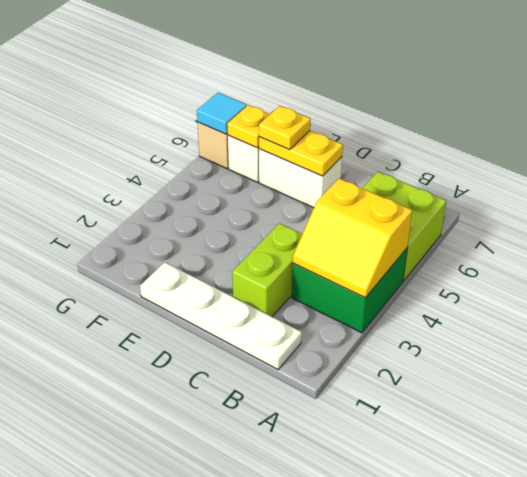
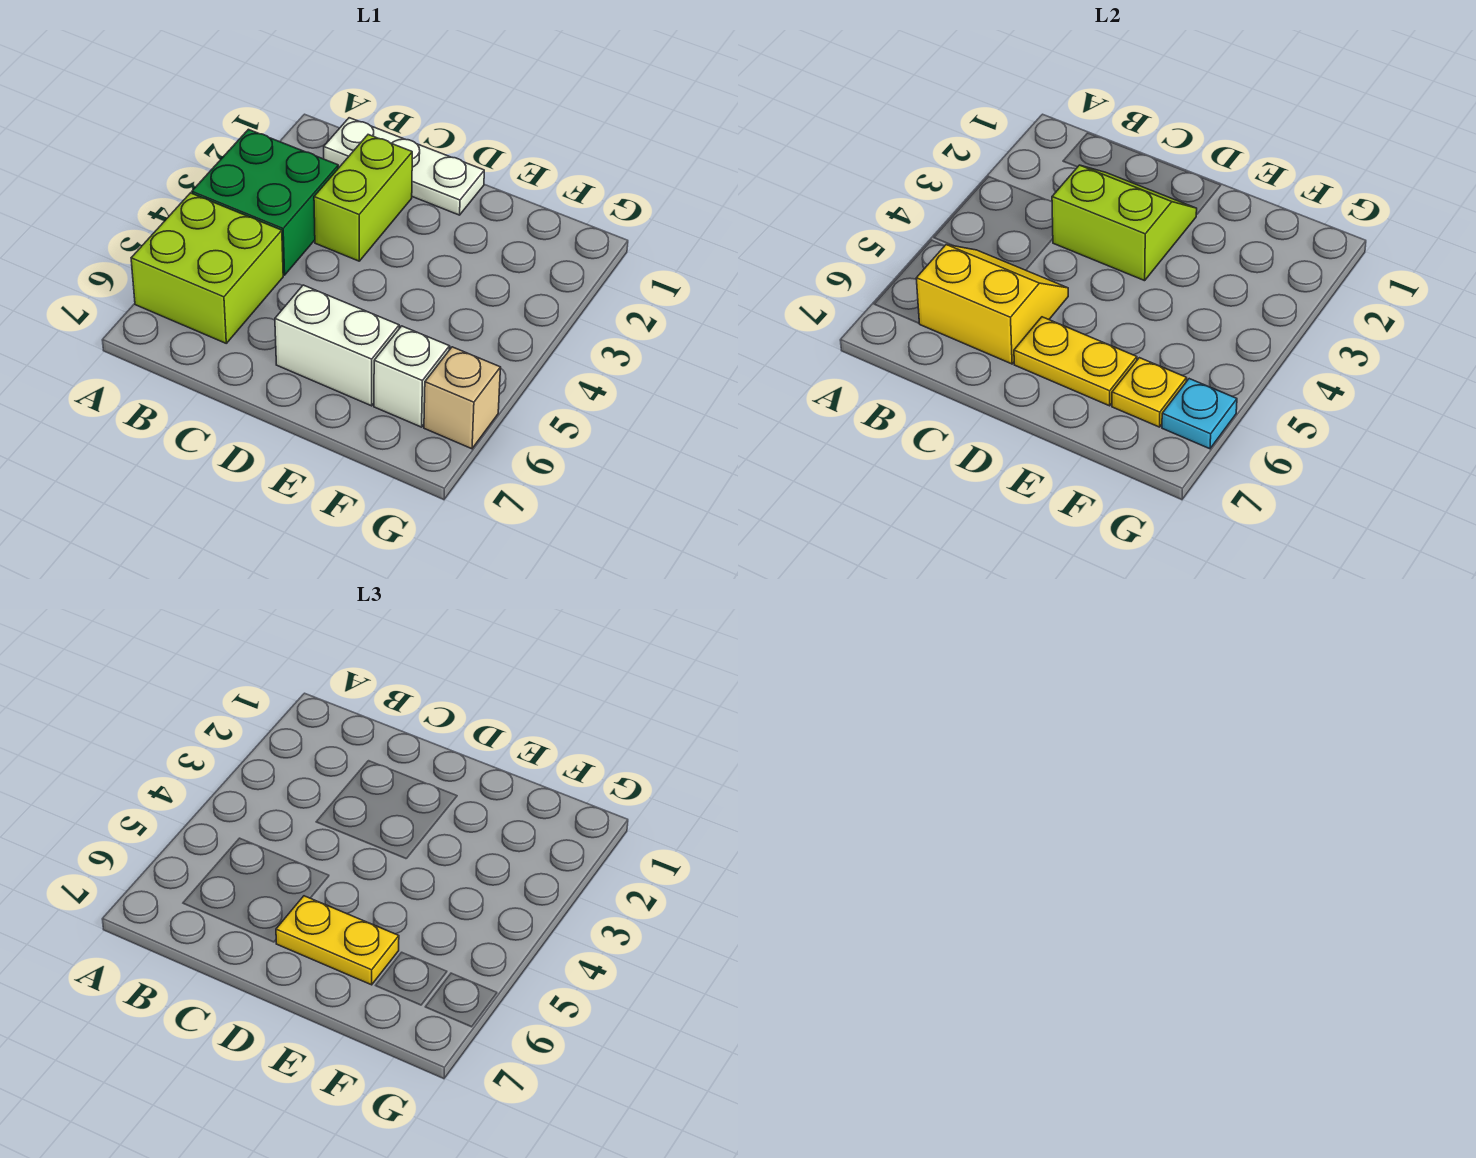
yellow 2x2 slope [293,179,412,298] -> yellow 2x2 slope moved to [916,245,1068,364]
white 1x4 plate [140,262,302,370] -> white 1x3 plate [324,118,484,215]
none -> lime 2x2 slope [1052,165,1197,281]
yellow 1x1 plate [259,106,310,150] -> yellow 1x2 plate [276,896,399,985]
cyan 1x1 tile [197,93,247,134] -> cyan 1x1 plate [1162,379,1237,449]

